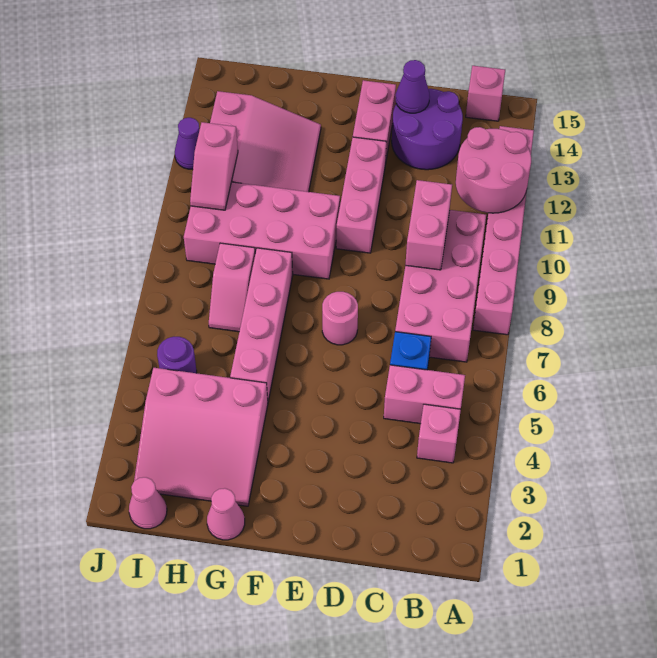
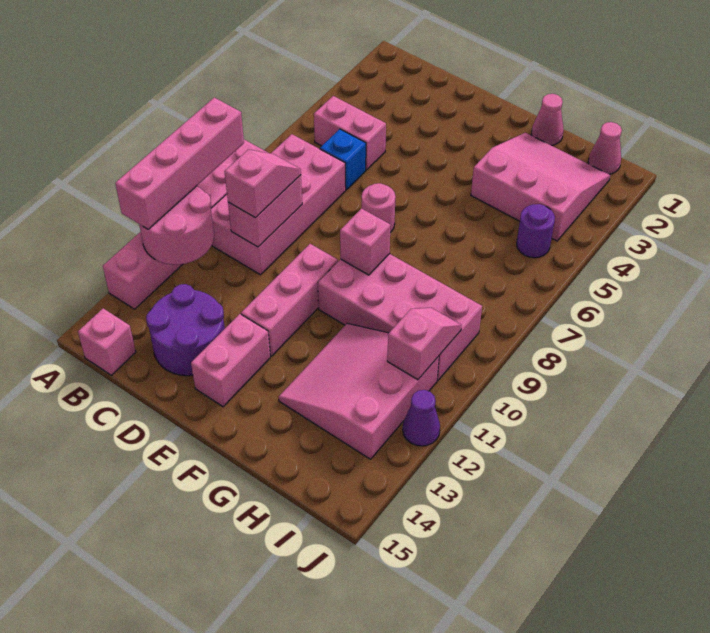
pink 1x1 brick [417,404,461,463] -> pink 1x1 brick moved to [340,208,391,275]
purple 1x1 cone [396,60,430,113] -> none
pink 1x4 brick [230,248,293,401] -> pink 1x4 brick moved to [115,97,244,229]
pink 1x2 slope [209,243,255,332] -> pink 1x2 slope moved to [224,150,301,218]

